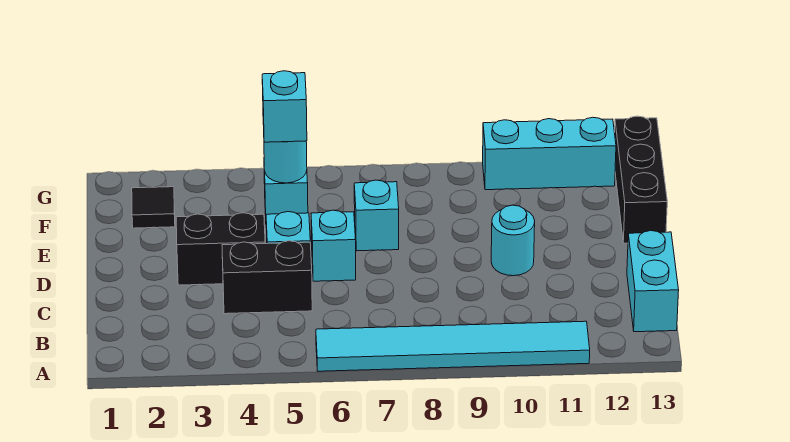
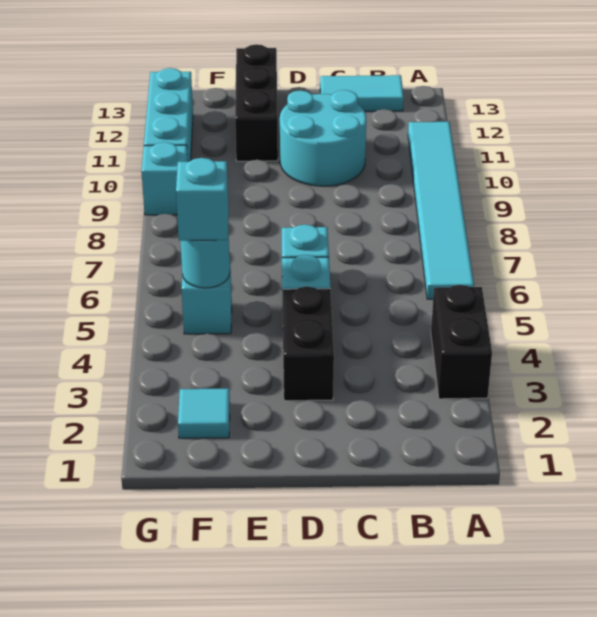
cyan 1x2 brick [627,231,679,332] -> cyan 1x2 tile [320,75,404,111]
black 1x2 brick [222,241,312,314] -> black 1x2 brick moved to [431,285,492,399]
cyan 1x1 round brick [491,205,535,276] -> cyan 2x2 round brick [280,90,366,186]
cyan 1x1 brick [354,180,399,251] -> cyan 1x1 brick moved to [141,142,188,215]
black 1x3 brick [615,116,667,243] -> black 1x3 brick turned to [235,44,278,161]
black 1x1 tile [132,187,175,228] -> cyan 1x1 tile [178,388,230,438]

